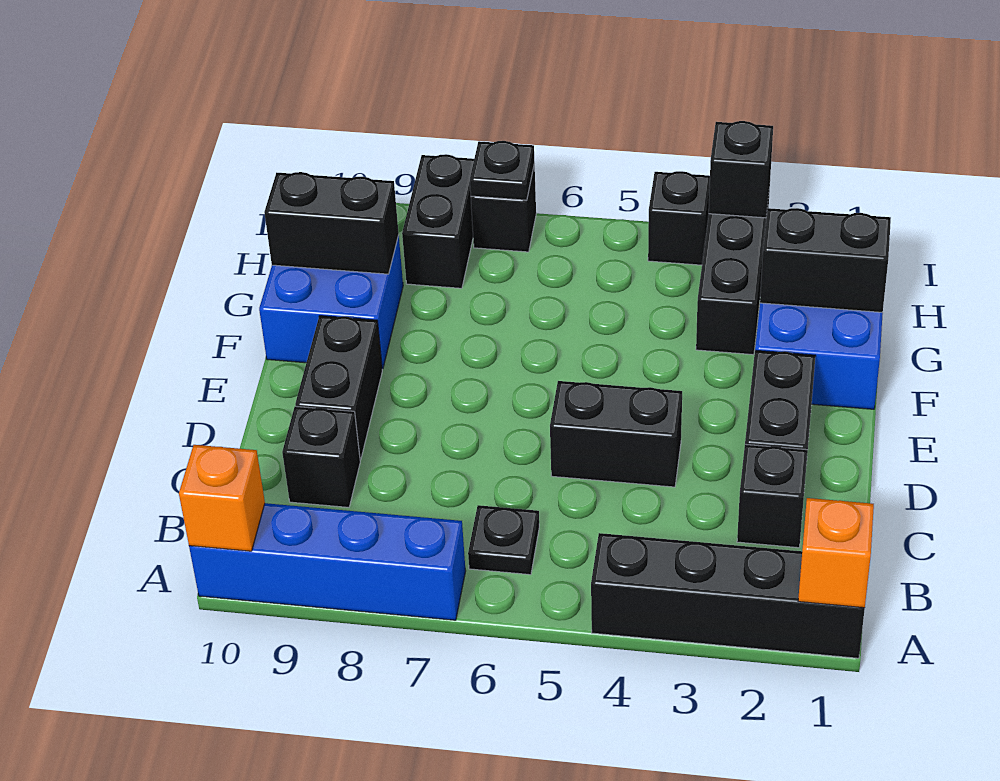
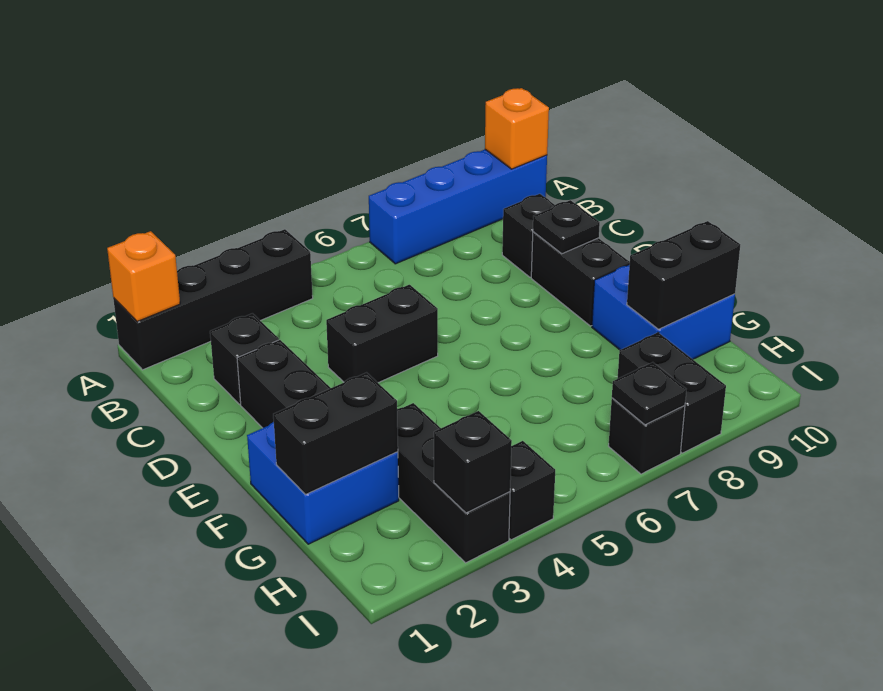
black 1x1 plate [468,505,539,575] -> black 1x1 plate moved to [533,200,600,254]

